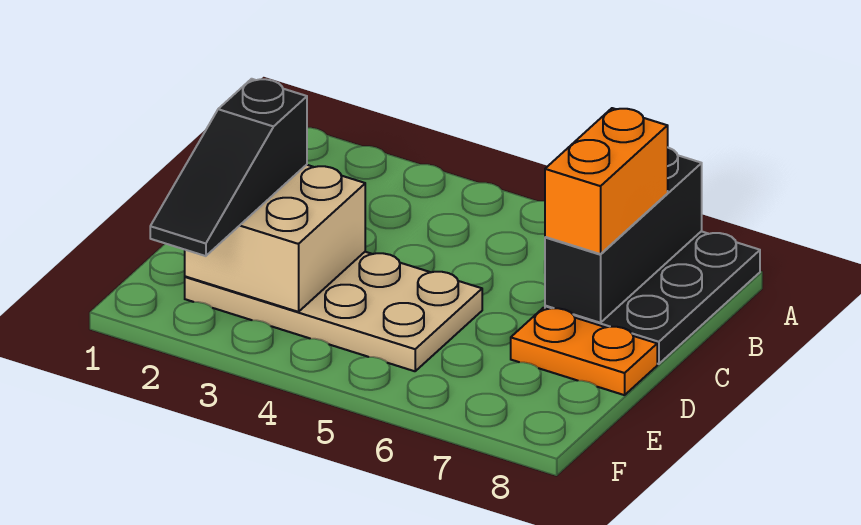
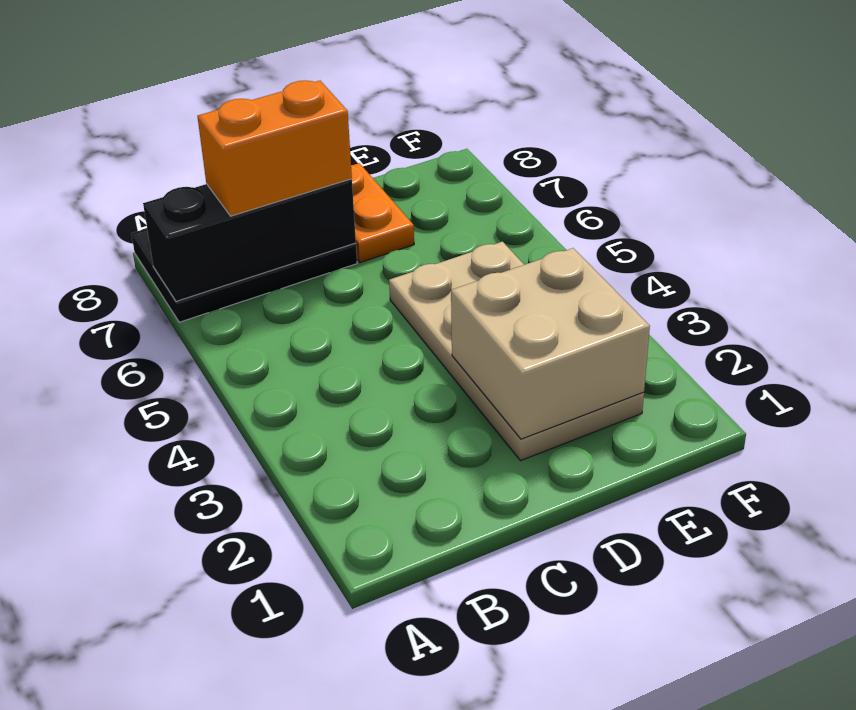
black 1x3 slope [150,79,307,256] -> none

